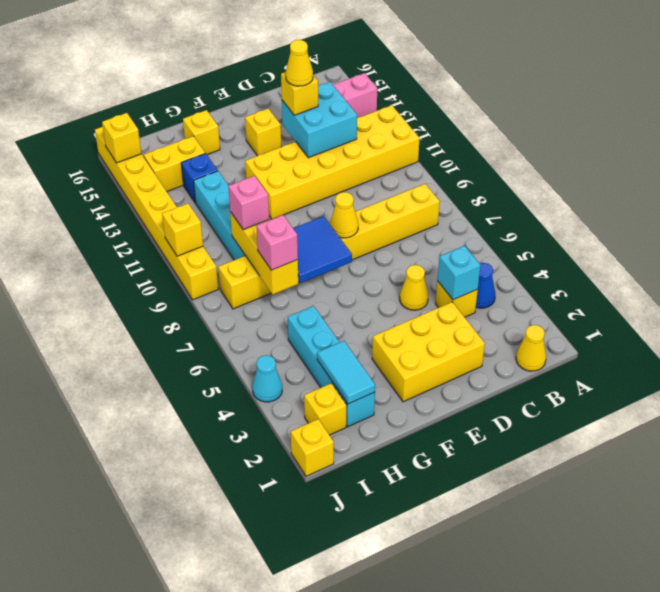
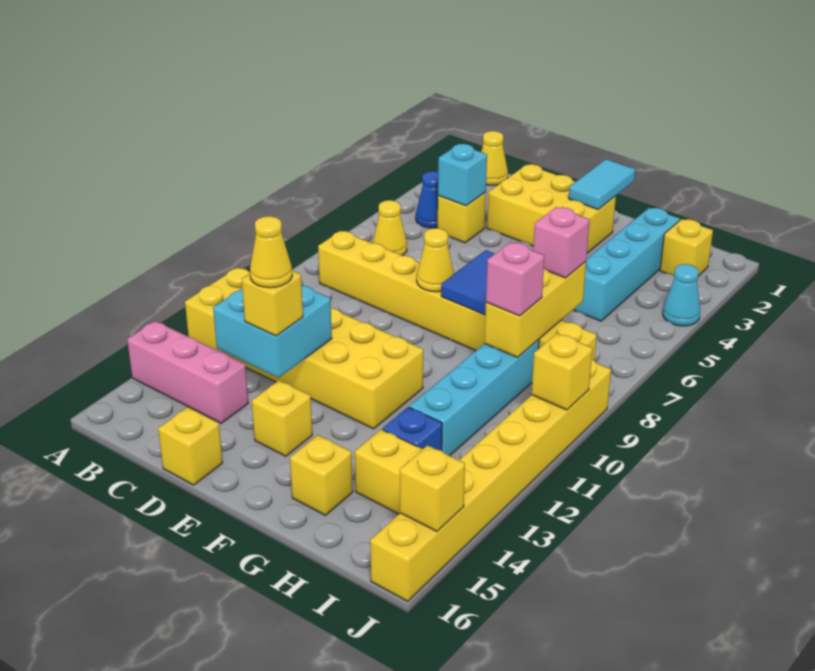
yellow 1x1 cone [400,265,428,310] -> yellow 1x1 cone moved to [373,200,407,256]
cyan 1x2 tile [317,341,375,404] -> cyan 1x2 tile moved to [569,159,635,209]
yellow 1x1 brick [291,419,334,476] -> yellow 1x1 brick moved to [158,407,223,485]

